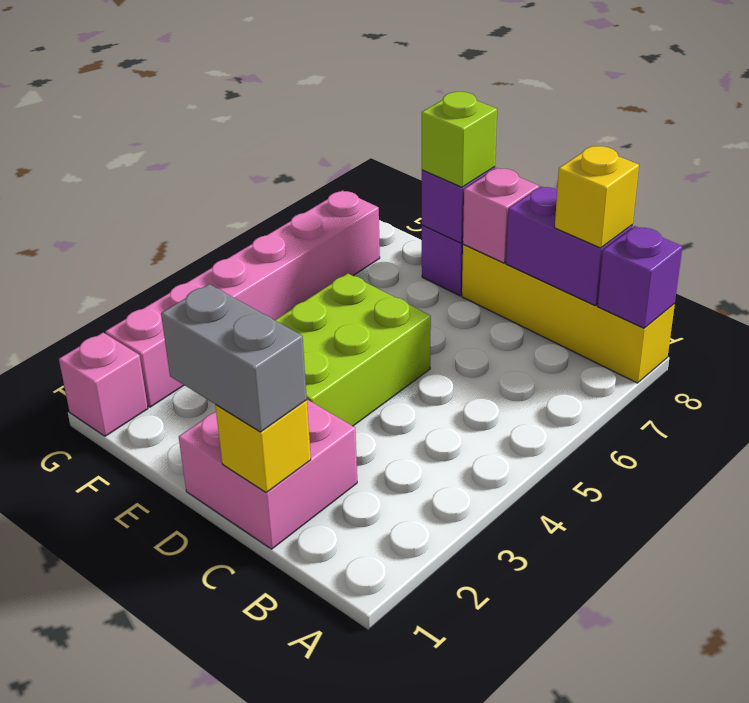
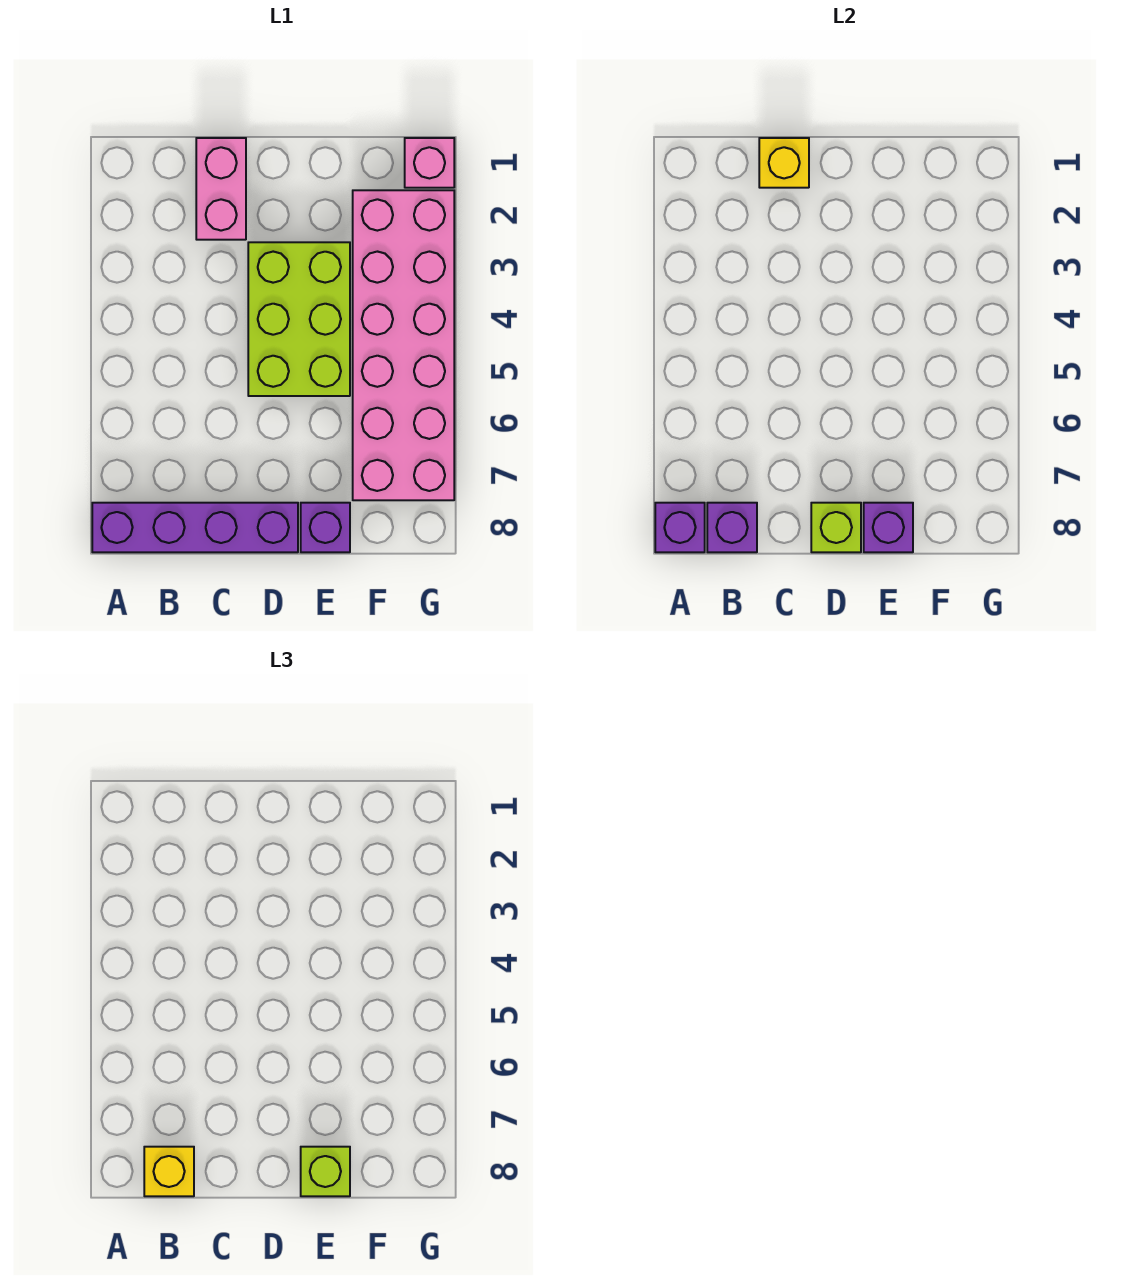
yellow 1x4 brick [462,245,675,383] -> purple 1x4 brick [92,503,298,552]
purple 1x2 brick [506,187,633,305] -> purple 1x1 brick [707,503,757,552]
pink 2x2 brick [179,400,357,549] -> pink 1x2 brick [196,138,246,240]
grey 1x2 brick [161,284,307,432] -> none
pink 1x1 brick [463,168,539,263] -> lime 1x1 brick [811,503,861,552]
pink 1x6 brick [105,190,380,407] -> pink 2x6 brick [353,190,454,500]

